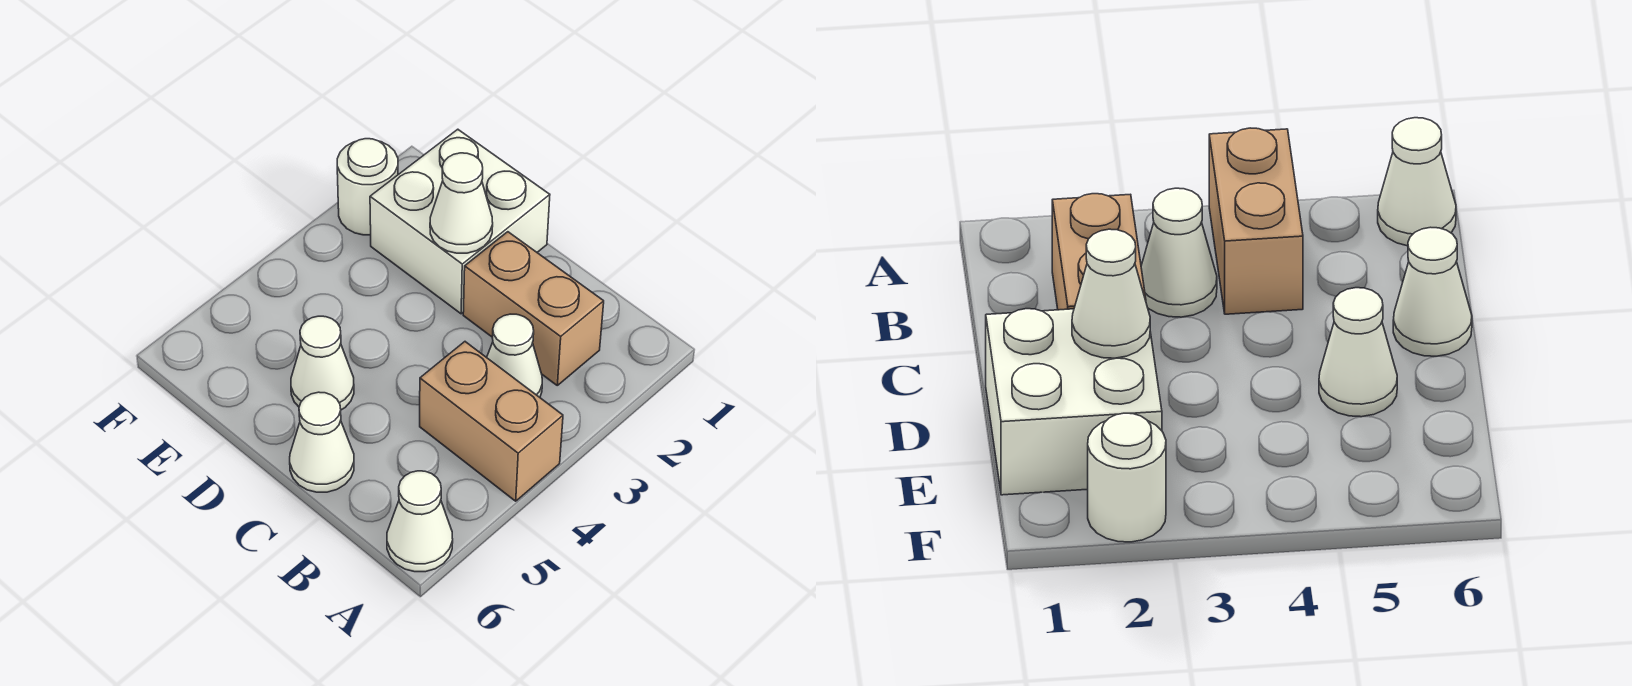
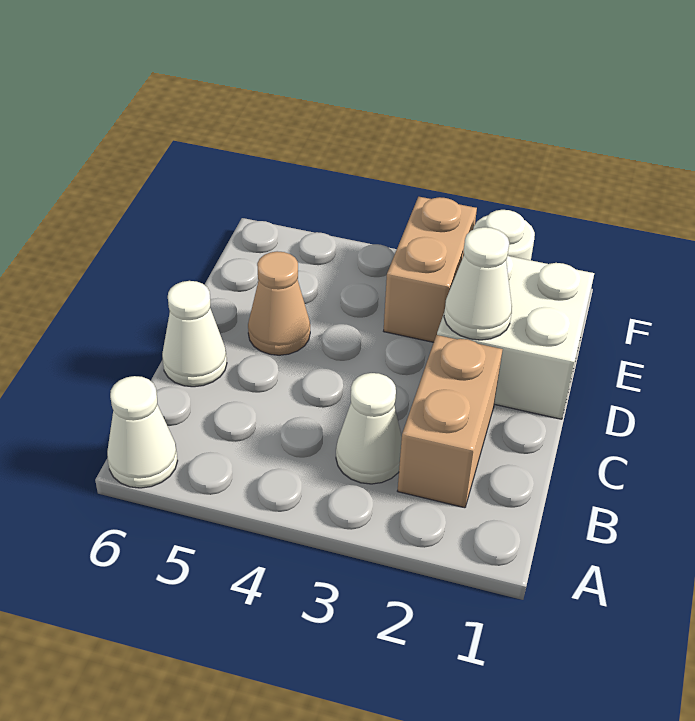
tan 1x2 brick [420,342,563,501] -> tan 1x2 brick moved to [384,197,477,342]
white 1x1 cone [291,316,354,410] -> tan 1x1 cone [248,251,310,355]

